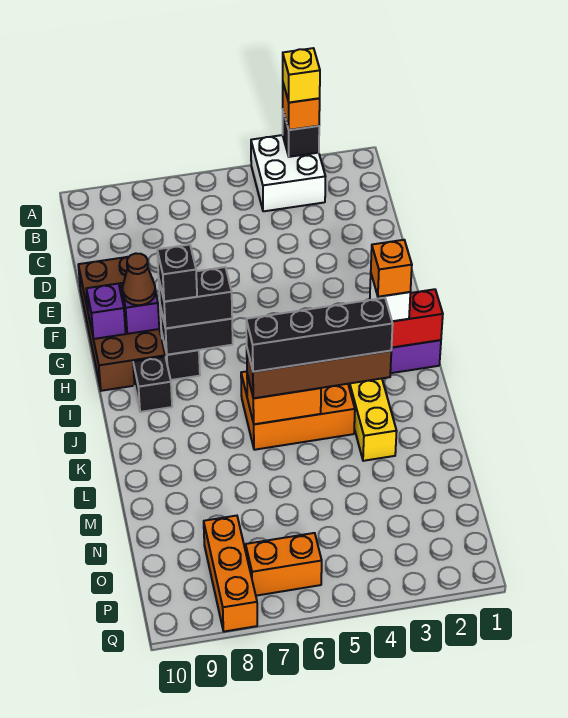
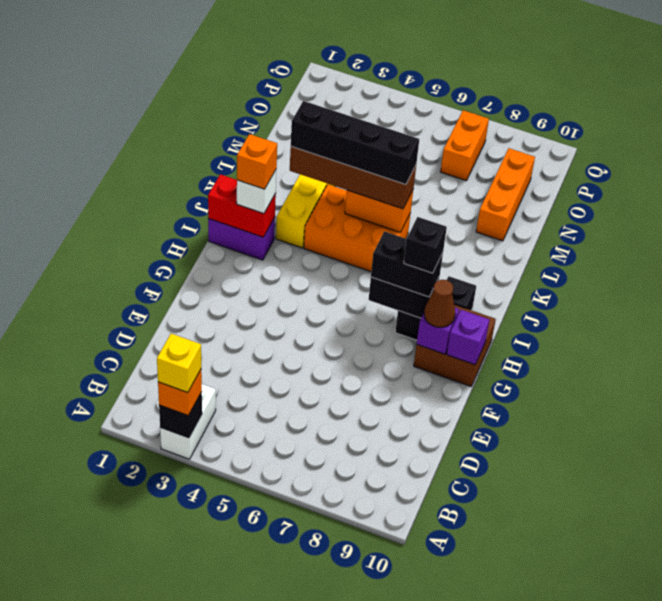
white 2x2 brick [251,135,325,211] -> white 1x2 brick [160,384,216,459]
brown 2x4 brick [78,257,165,391] -> brown 2x2 brick [414,305,496,386]
orange 1x3 brick [204,516,257,632] -> orange 1x3 brick moved to [476,148,535,241]
orange 1x2 brick [246,533,322,596] -> orange 1x2 brick turned to [441,110,489,181]

